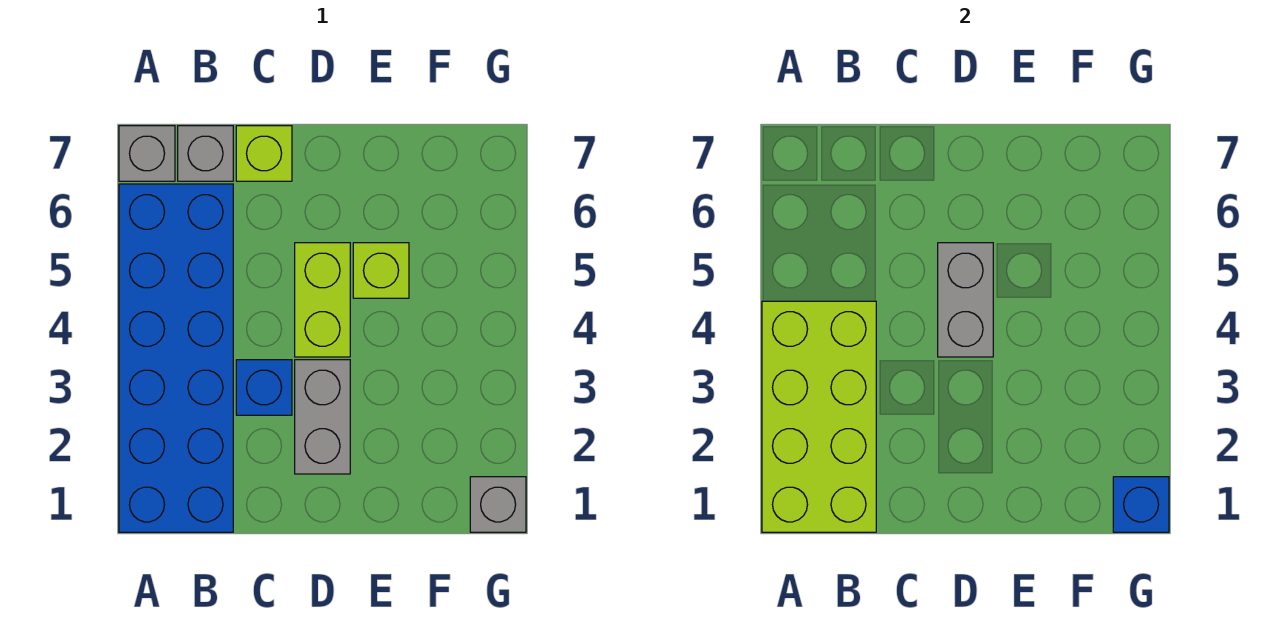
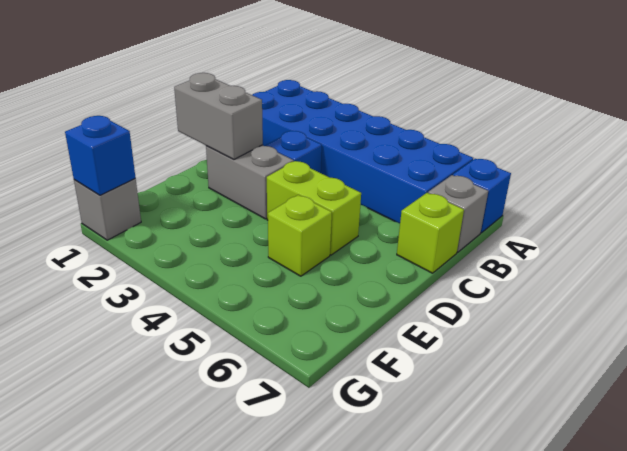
lime 2x4 brick [762,301,876,532] -> none
grey 1x1 brick [119,126,175,181] -> blue 1x1 brick [453,159,511,233]
grey 1x2 brick [938,243,993,357] -> grey 1x2 brick moved to [174,73,263,159]

